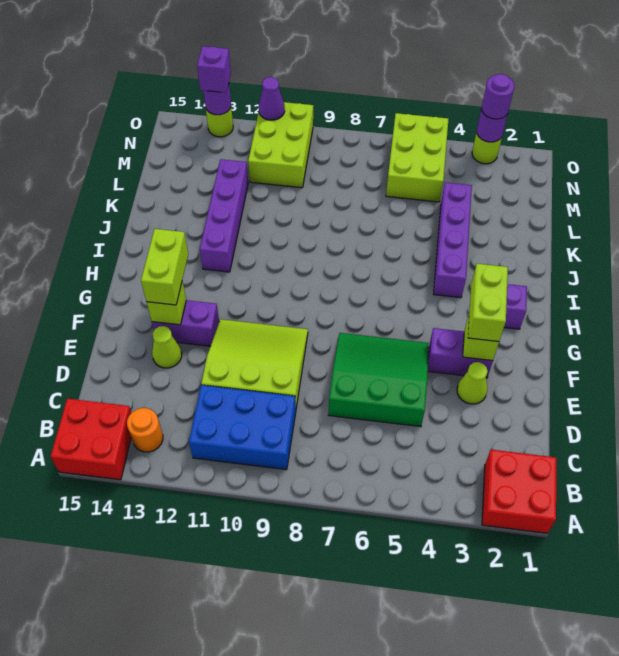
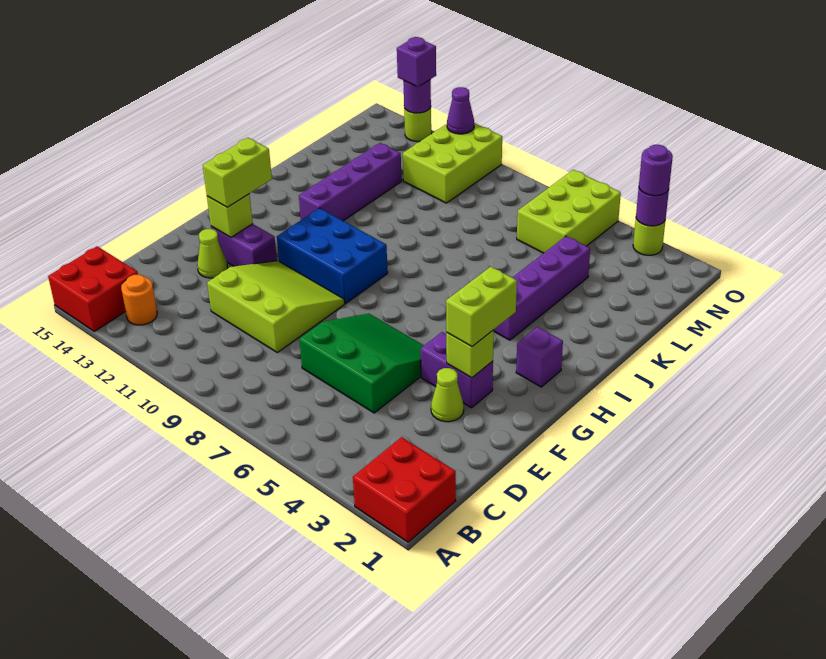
blue 2x3 brick [189,385,296,470] -> blue 2x3 brick moved to [277,208,388,303]

